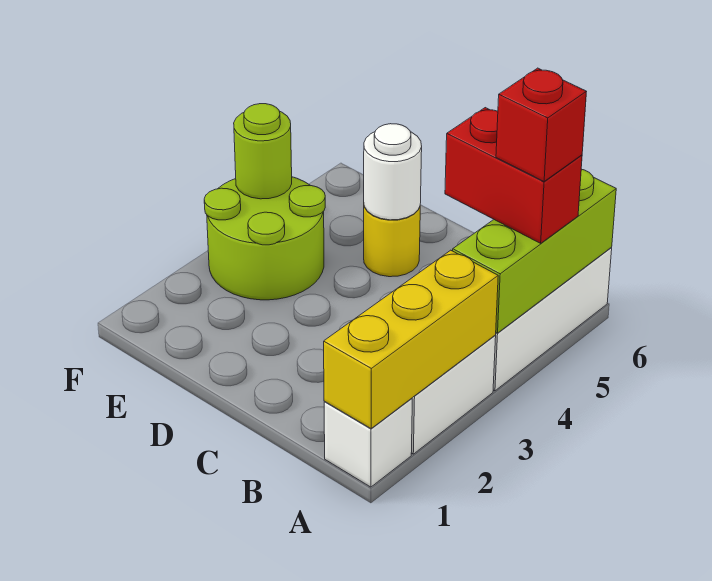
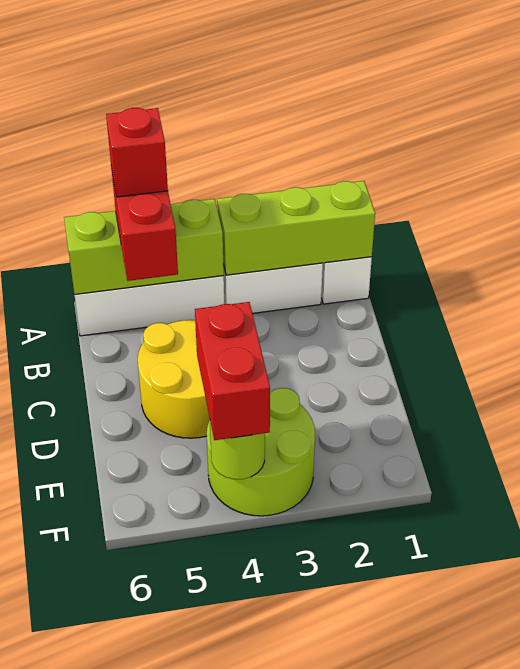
yellow 1x3 brick [324,250,498,428] -> lime 1x3 brick [217,181,375,275]
yellow 1x1 round brick [364,207,420,277] -> yellow 2x2 round brick [138,320,210,438]
white 1x1 round brick [364,124,422,220] -> none
none -> red 1x2 brick [195,302,270,440]

